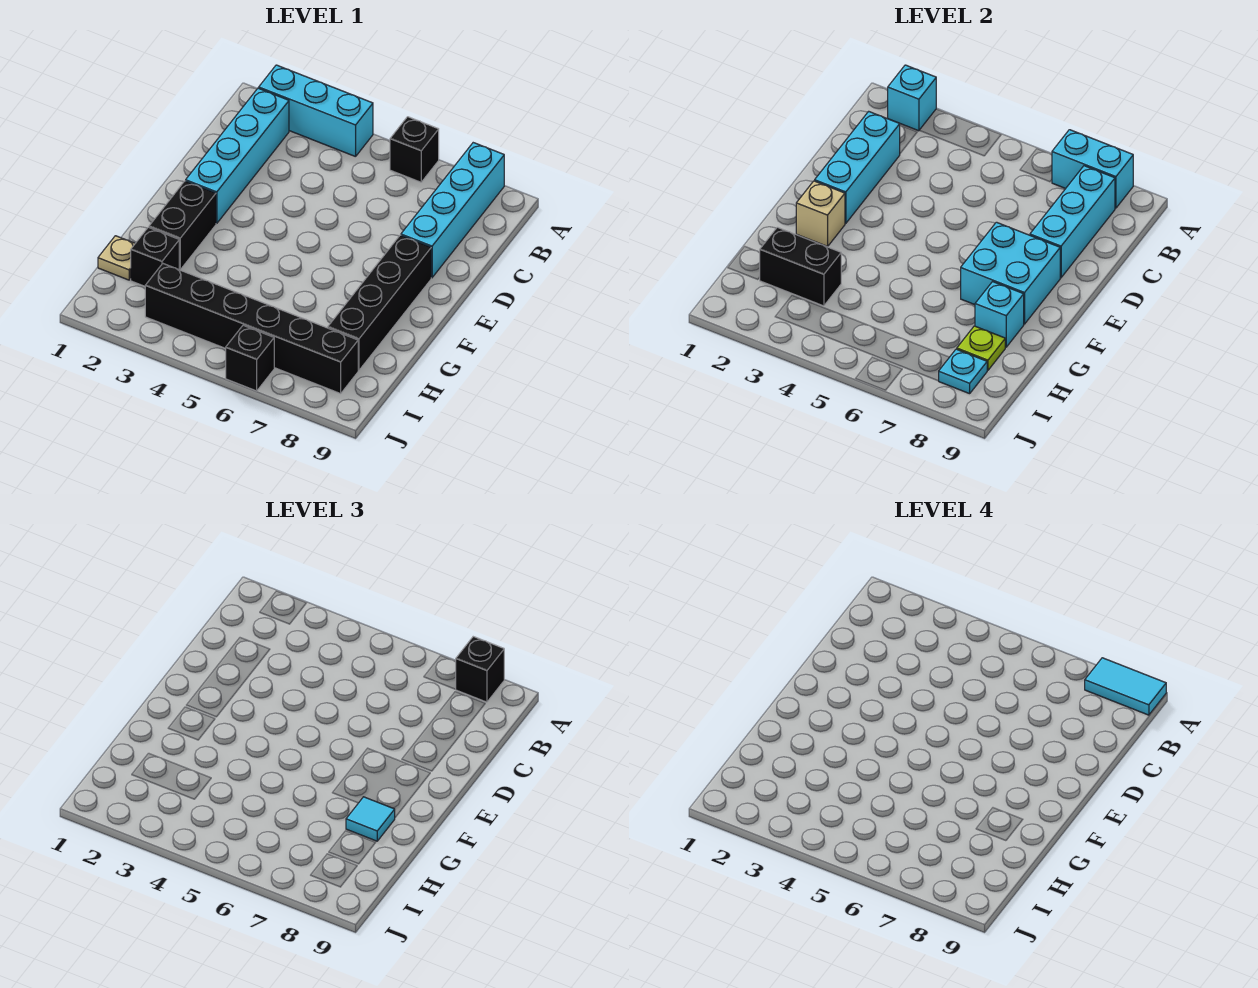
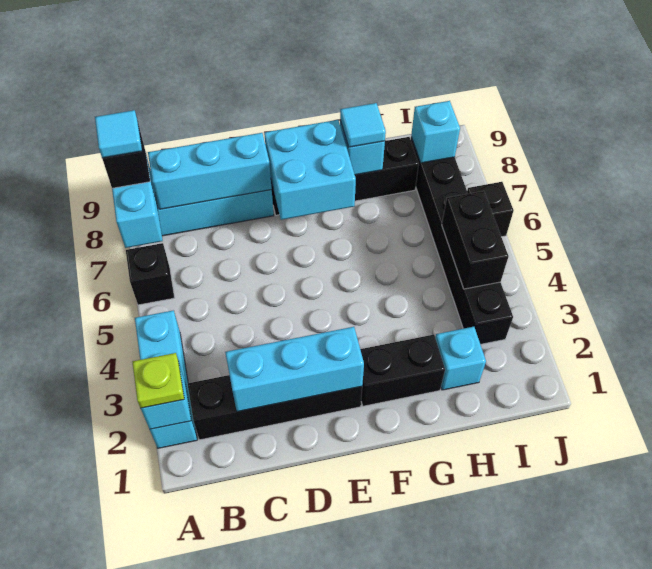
cyan 1x2 tile [1085,658,1166,715] -> cyan 1x1 tile [95,110,142,158]
cyan 1x4 brick [186,88,289,224] -> black 1x4 brick [188,375,362,440]
tan 1x1 brick [796,181,845,247] -> none
tan 1x1 plate [98,236,135,280] -> none
black 1x1 brick [131,227,179,286] -> cyan 1x1 brick [435,327,486,390]
black 1x2 brick [760,227,841,306] -> black 1x2 brick moved to [442,191,508,289]
lime 1x1 plate [957,326,1005,370] -> lime 1x1 plate moved to [132,353,184,408]
cyan 1x1 plate [939,349,987,394] -> cyan 1x1 brick [411,101,460,163]

